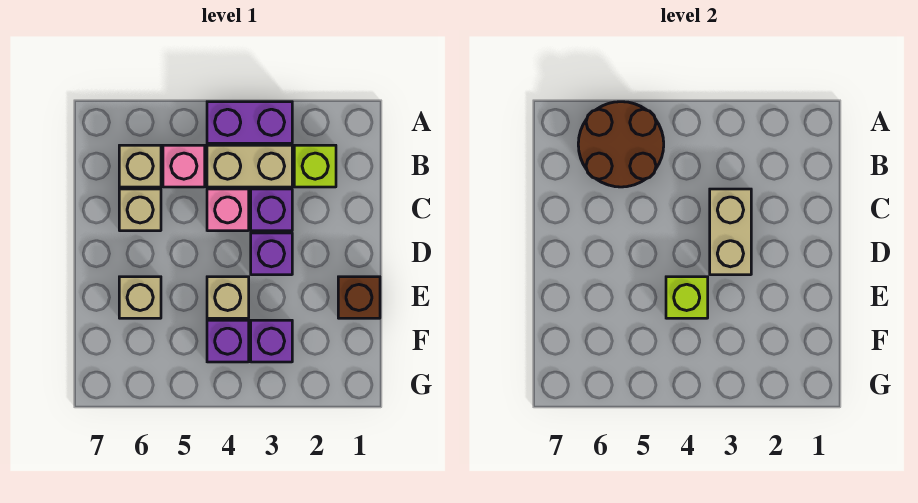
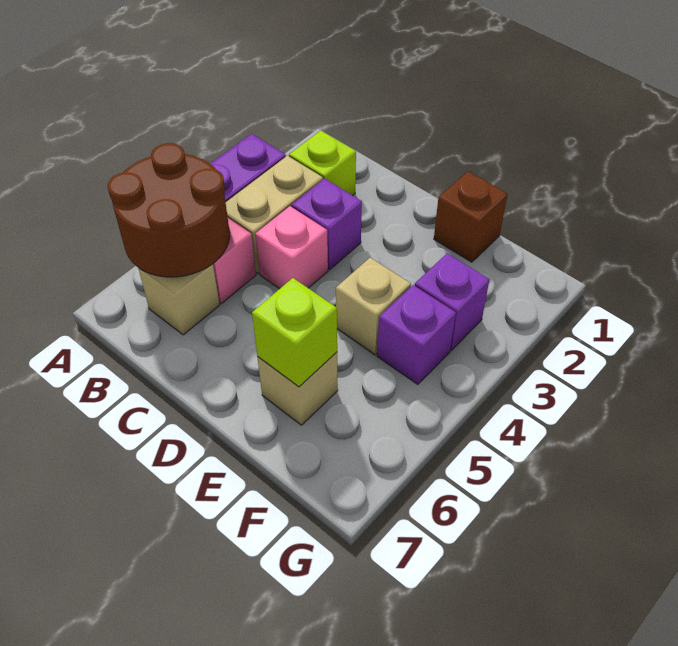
tan 1x2 brick [710,189,751,275] -> none
tan 1x1 brick [119,189,161,231] -> none
purple 1x1 brick [251,233,292,275] -> none
lime 1x1 brick [666,277,708,318] -> lime 1x1 brick moved to [252,278,337,387]

